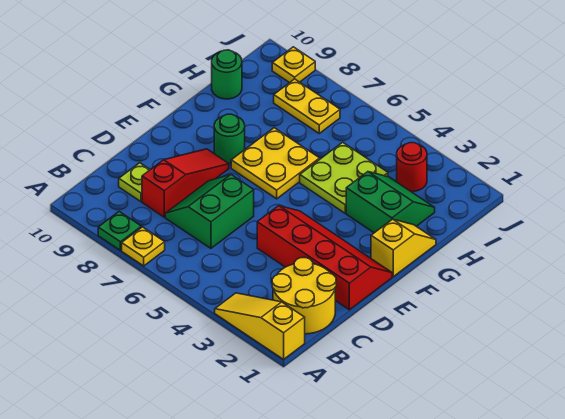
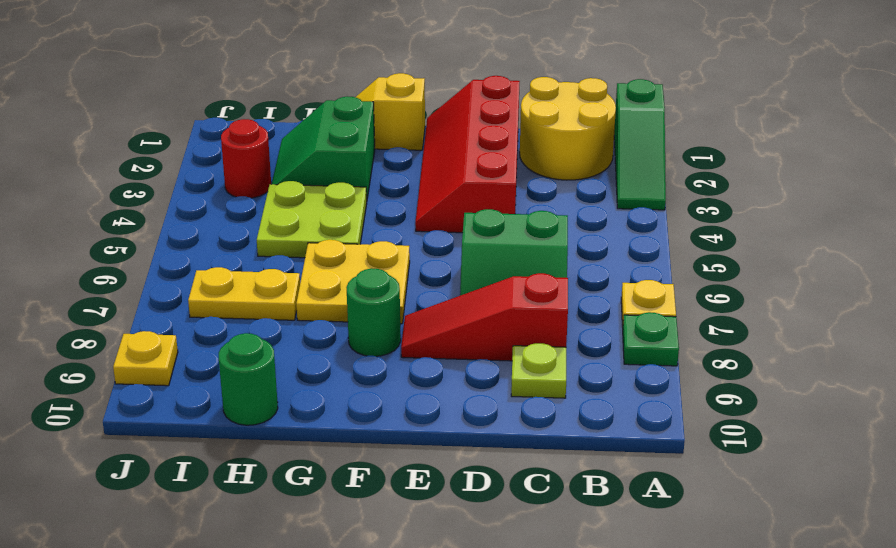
yellow 1x3 slope [215,293,305,359] -> green 1x3 slope [614,79,666,210]
yellow 1x2 plate [274,79,340,133] -> yellow 1x2 plate turned to [188,267,300,320]

